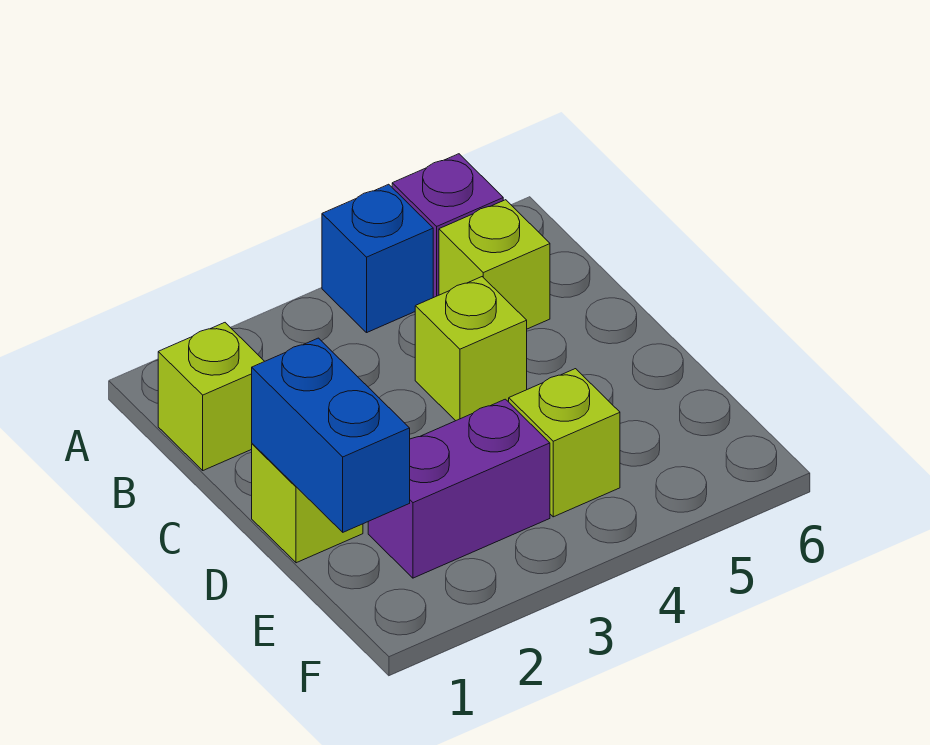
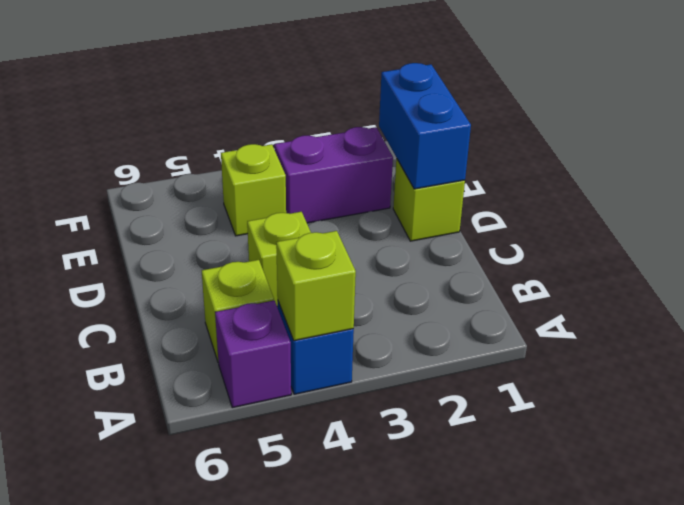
lime 1x1 brick [158,323,264,470] -> lime 1x1 brick moved to [276,231,356,341]

